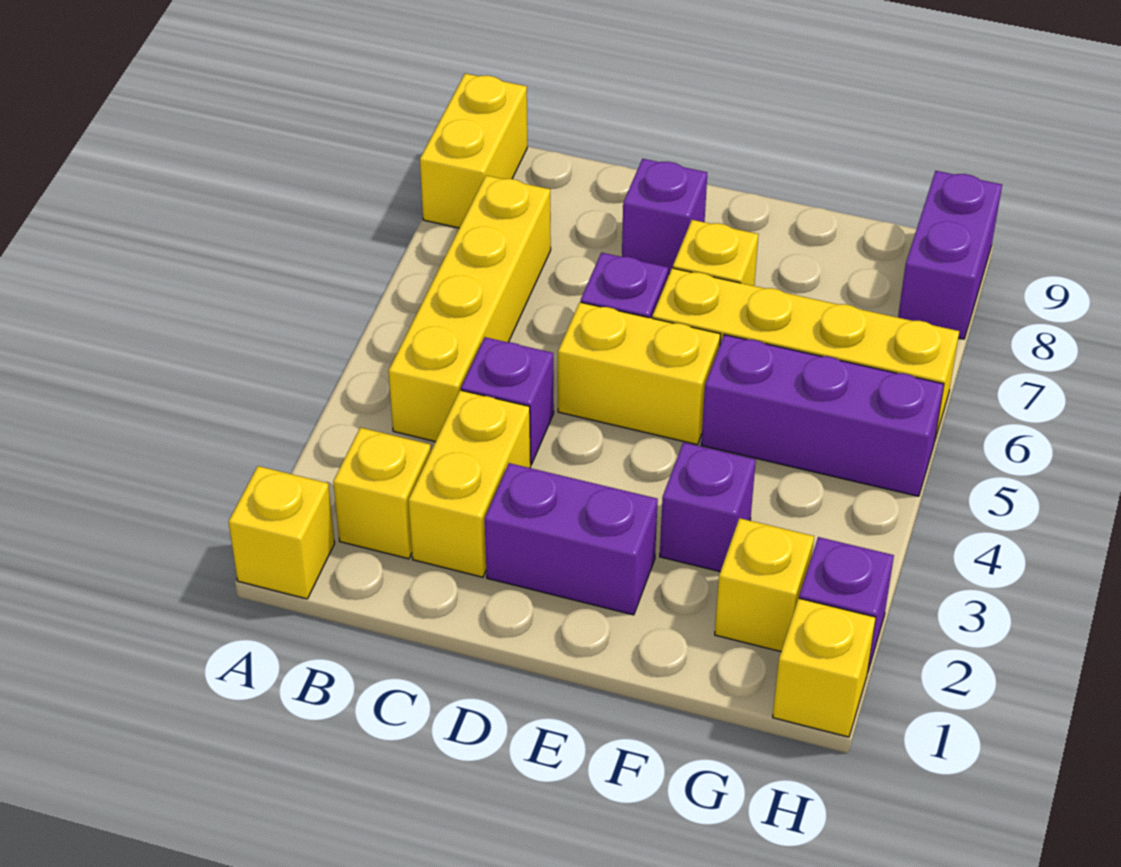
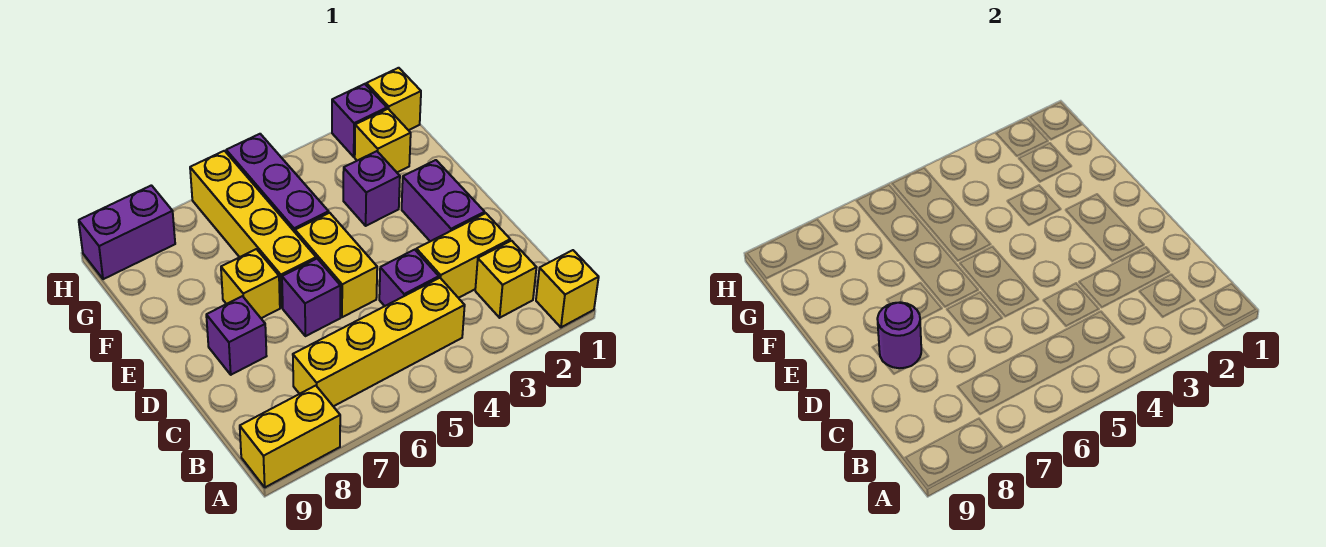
none -> purple 1x1 round brick [877,302,921,368]

